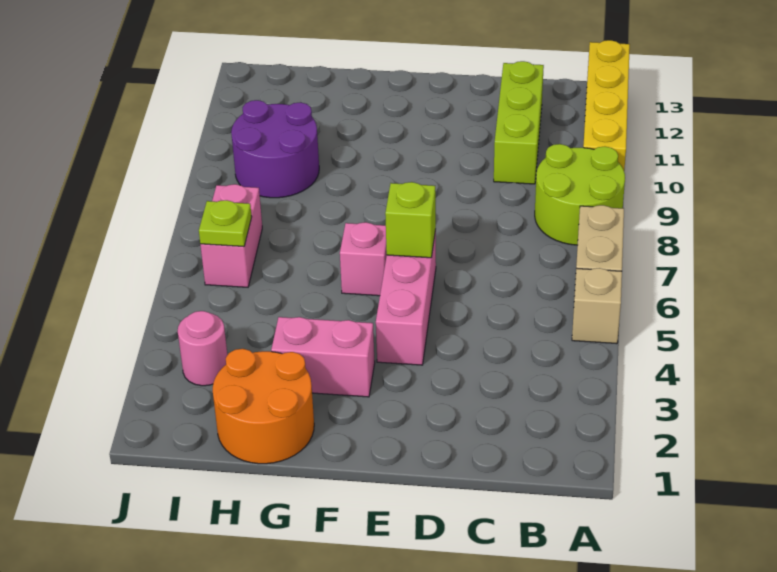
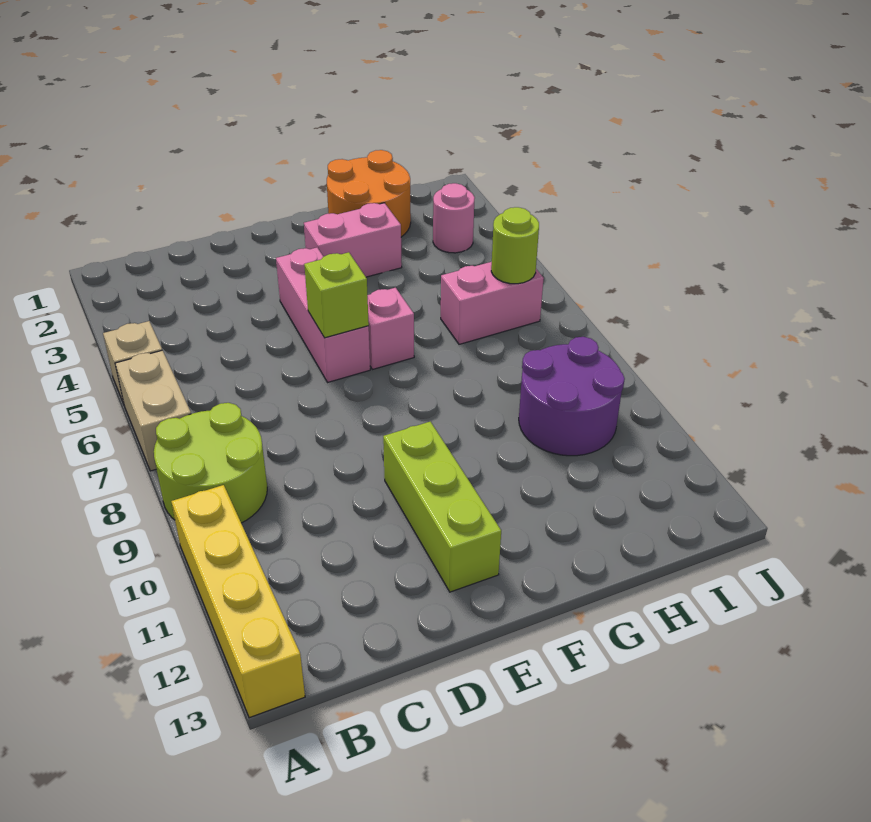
lime 1x3 brick [494,61,544,184] -> lime 1x3 brick moved to [383,422,501,592]
pink 1x2 brick [200,184,262,287] -> pink 1x2 brick turned to [441,262,544,344]
lime 1x1 plate [199,200,252,247] -> lime 1x1 round brick [491,207,539,284]

